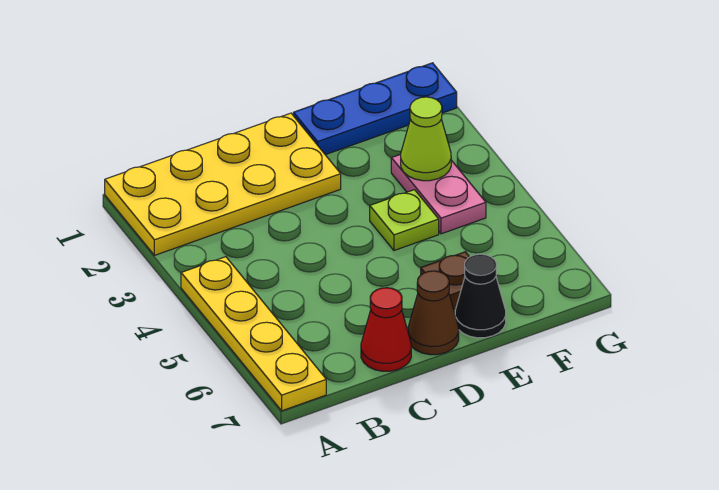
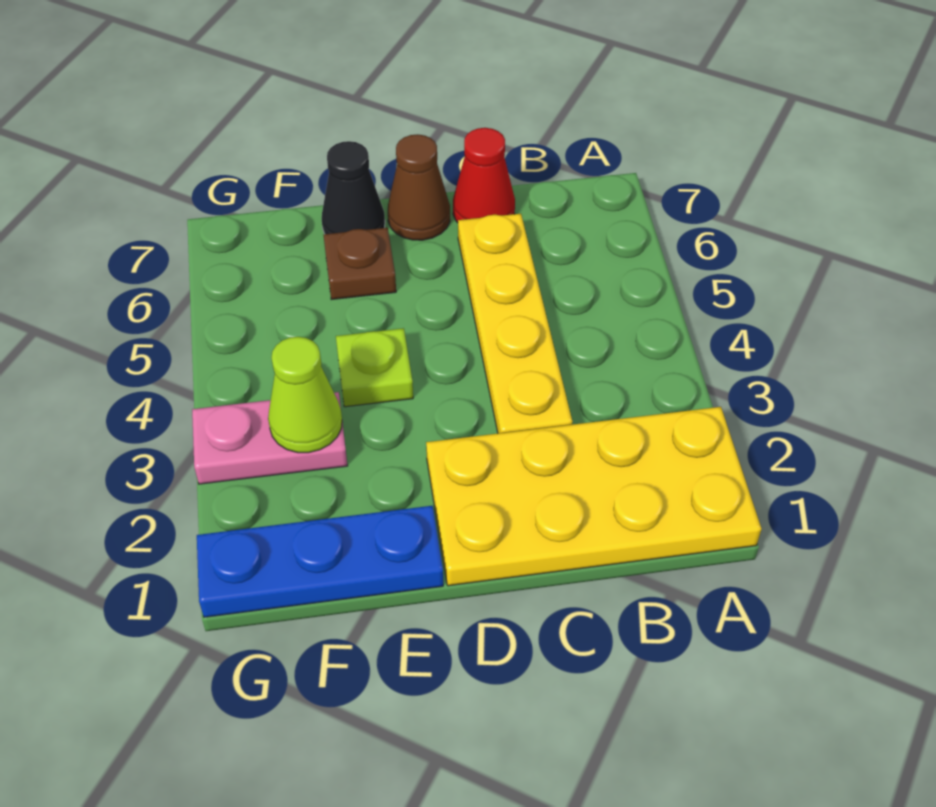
yellow 1x4 plate [181,257,326,411] -> yellow 1x4 plate moved to [458,214,572,433]
pink 1x2 plate [391,154,486,234] -> pink 1x2 plate turned to [192,392,348,484]

